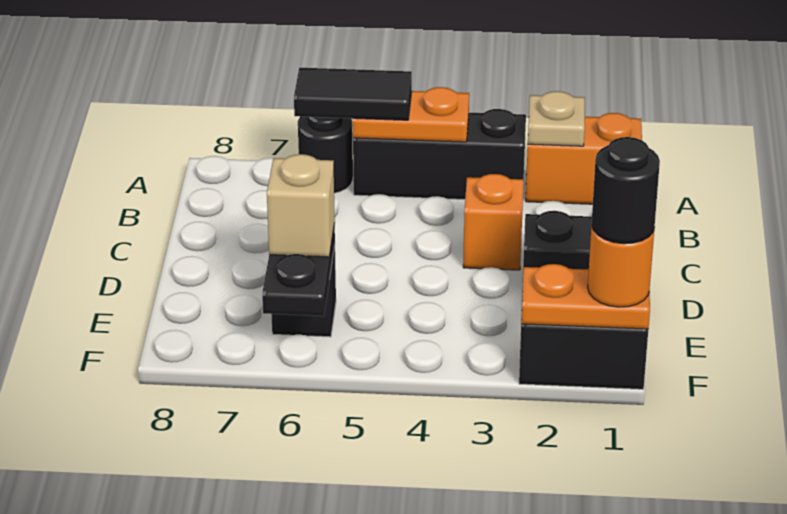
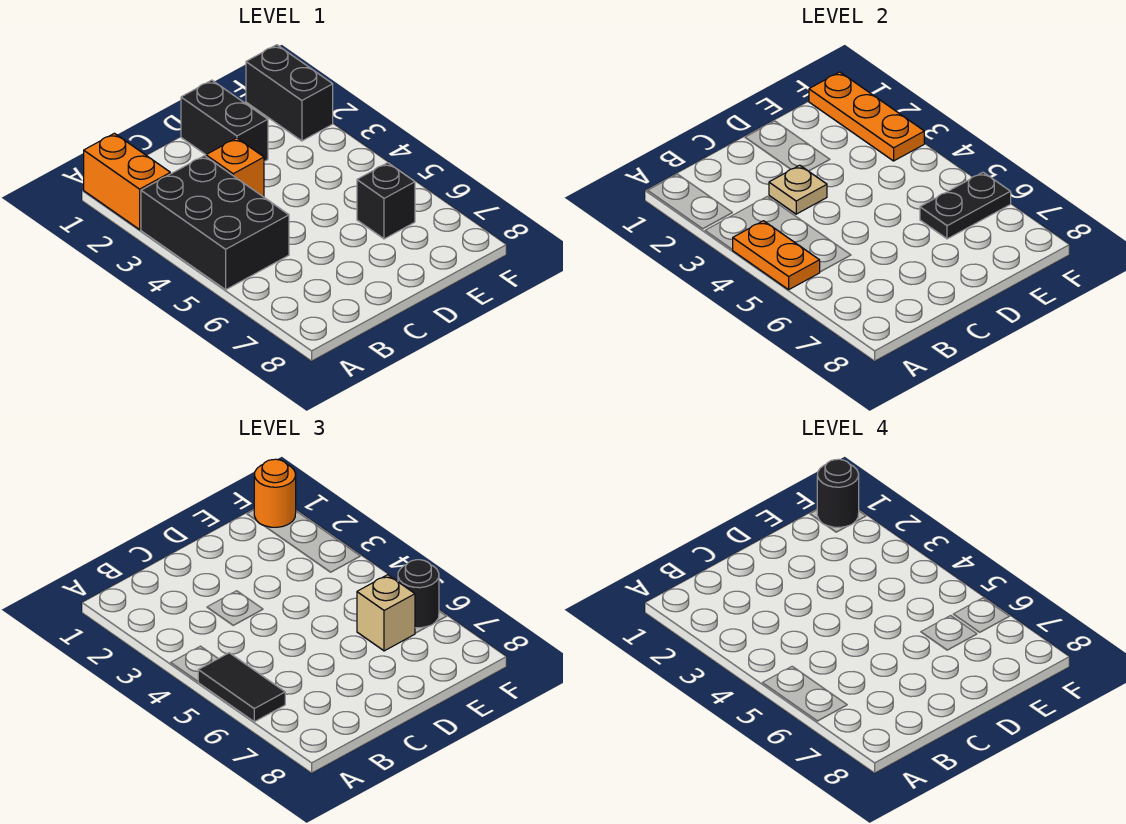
tan 1x1 plate [528,91,585,146] -> tan 1x1 plate moved to [769,165,827,214]
black 1x3 brick [353,109,526,199] -> black 2x3 brick [141,156,289,290]
black 1x1 round brick [298,116,353,193] -> black 1x1 round brick moved to [398,560,439,628]
orange 1x2 plate [521,264,650,329] -> orange 1x3 plate [809,72,924,161]

